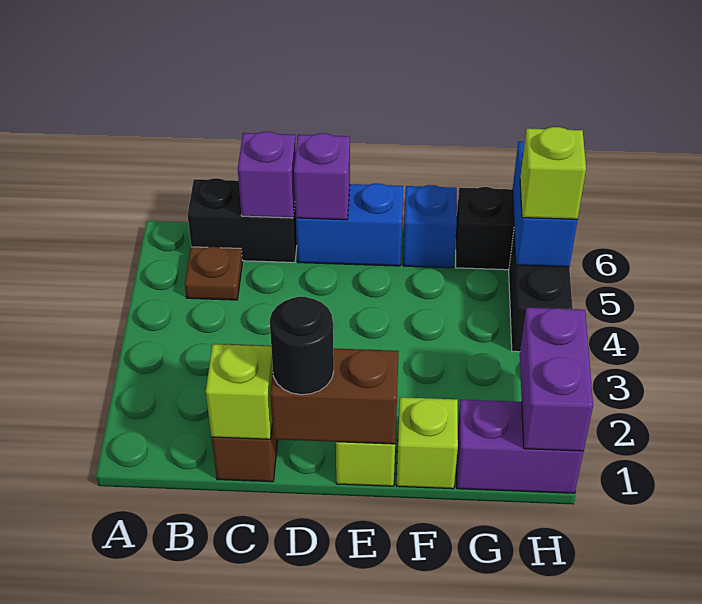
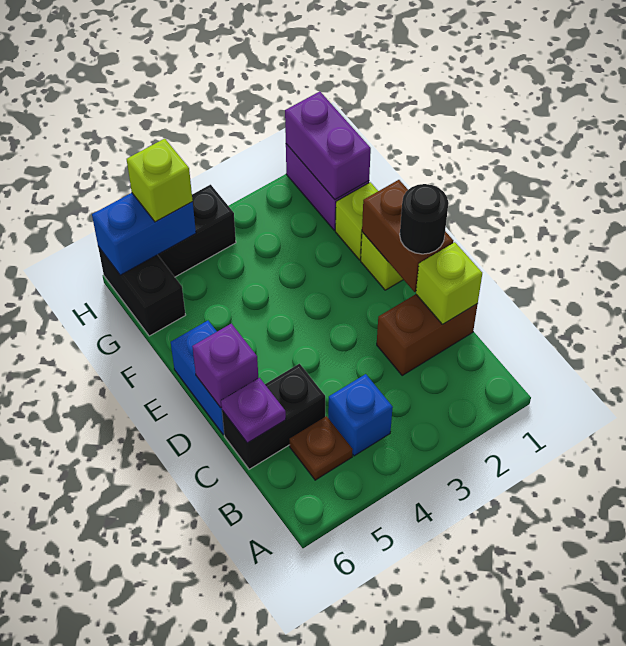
black 1x2 brick [188,178,297,262] -> black 1x2 brick turned to [222,364,325,469]
purple 1x1 brick [238,132,296,218] -> purple 1x1 plate [221,378,286,443]
blue 1x1 brick [403,185,457,268] -> blue 1x1 brick moved to [328,374,393,456]
purple 1x2 brick [520,308,593,451] -> purple 1x2 brick turned to [285,91,371,200]

